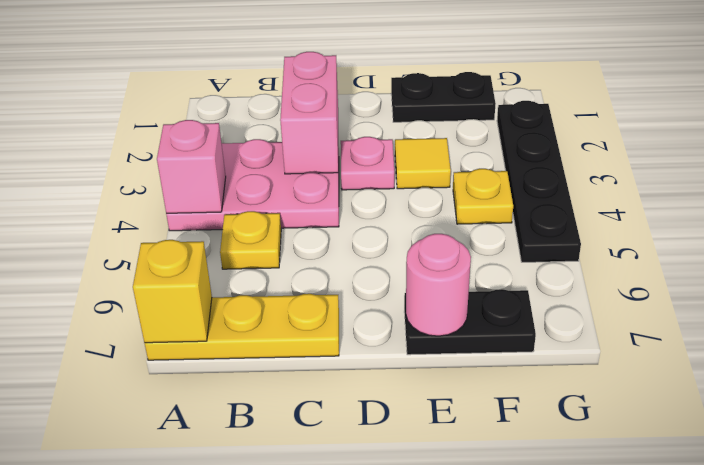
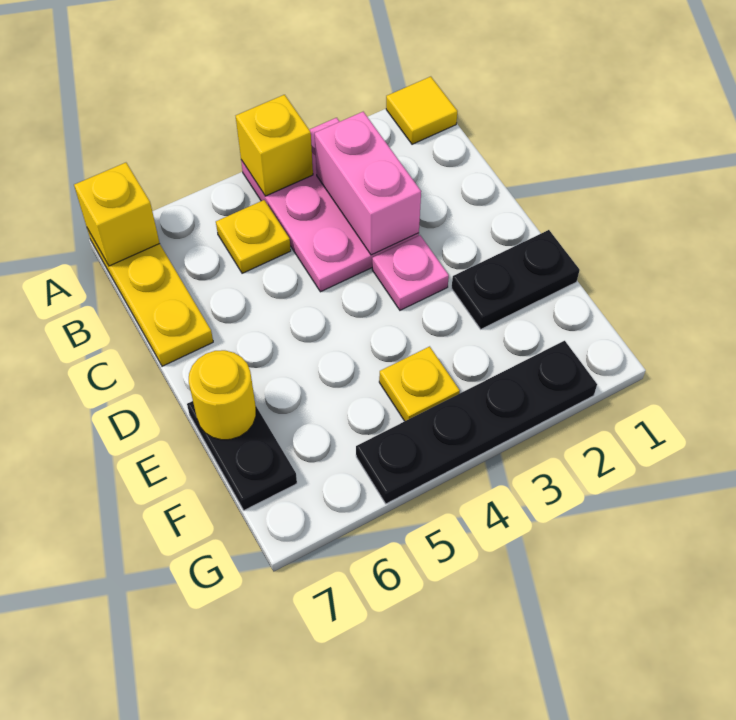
pink 1x1 brick [157,120,226,213] -> yellow 1x1 brick [236,95,313,196]
pink 1x2 brick [280,52,338,174] -> pink 1x2 brick turned to [315,112,421,255]
black 1x2 plate [391,72,496,122] -> black 1x2 plate turned to [452,230,580,329]
yellow 1x1 tile [395,138,451,189] -> yellow 1x1 tile moved to [386,77,457,144]
pink 1x1 round brick [406,234,471,336] -> yellow 1x1 round brick [189,350,256,440]

